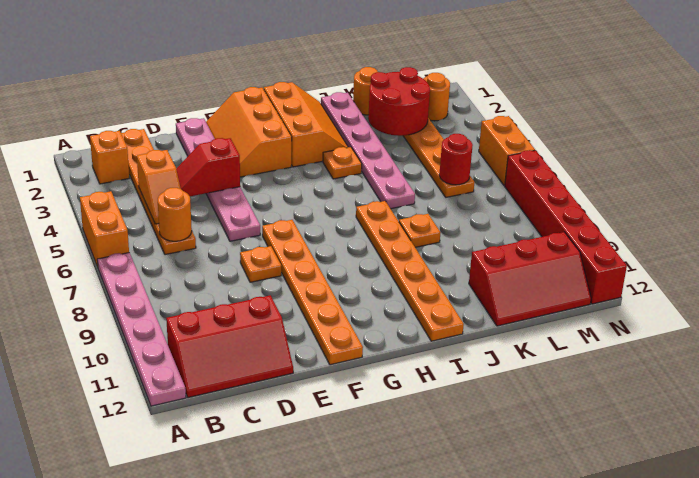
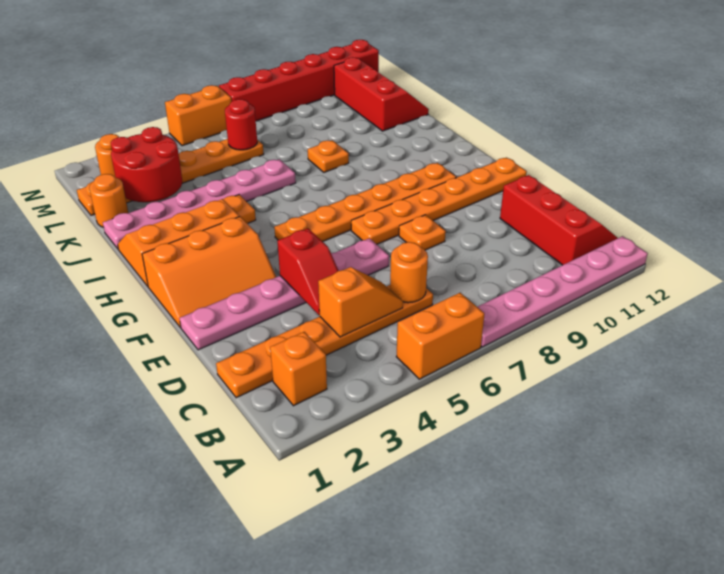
orange 1x6 plate [356,201,464,341] -> orange 1x6 plate moved to [274,163,456,242]

